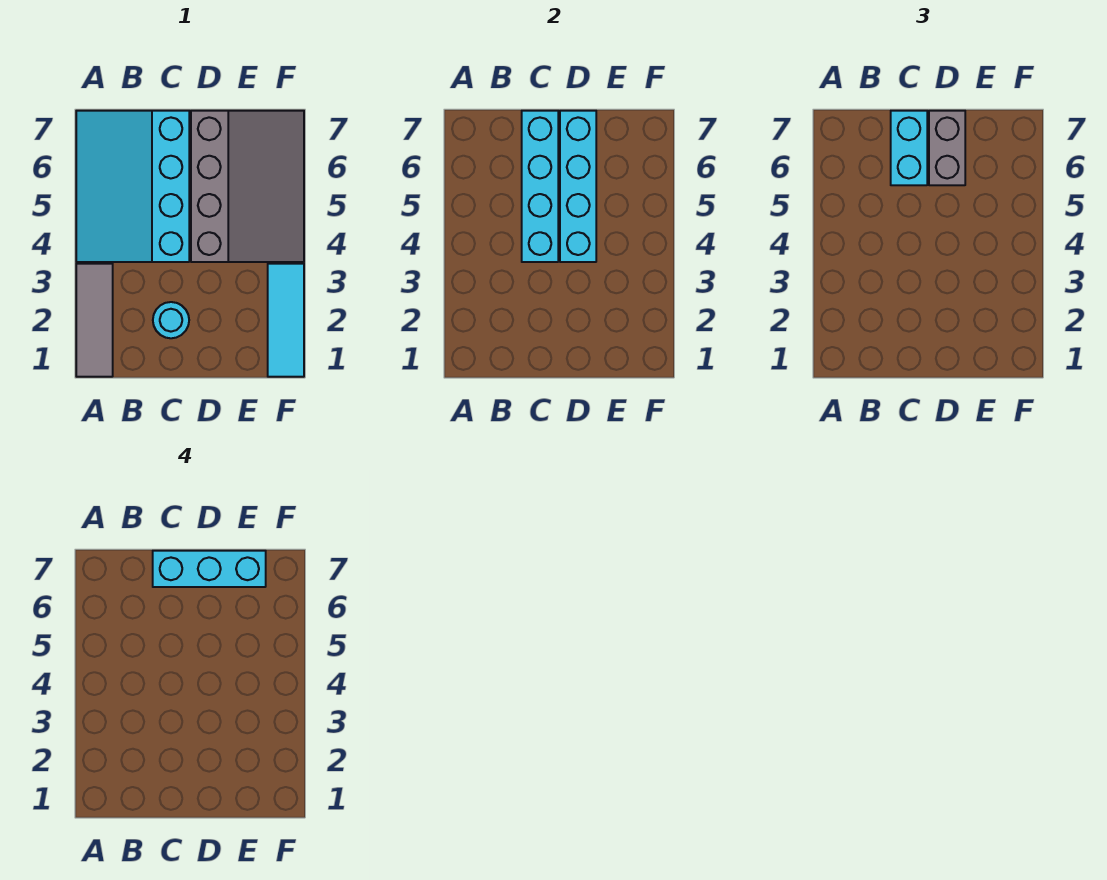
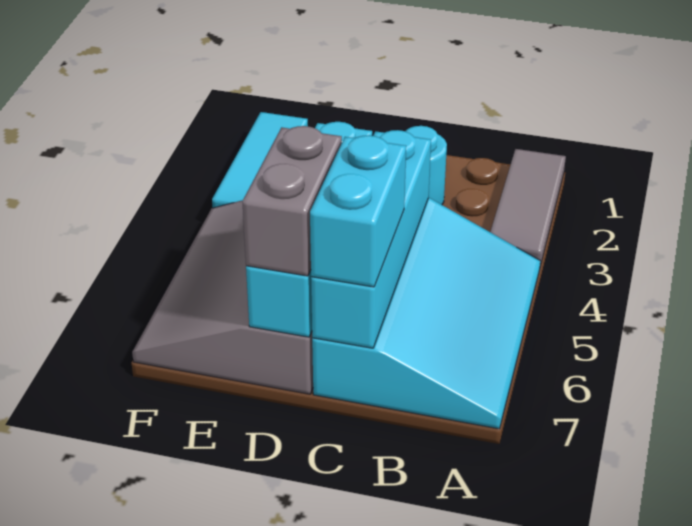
cyan 1x3 brick [153,551,266,587] -> none

